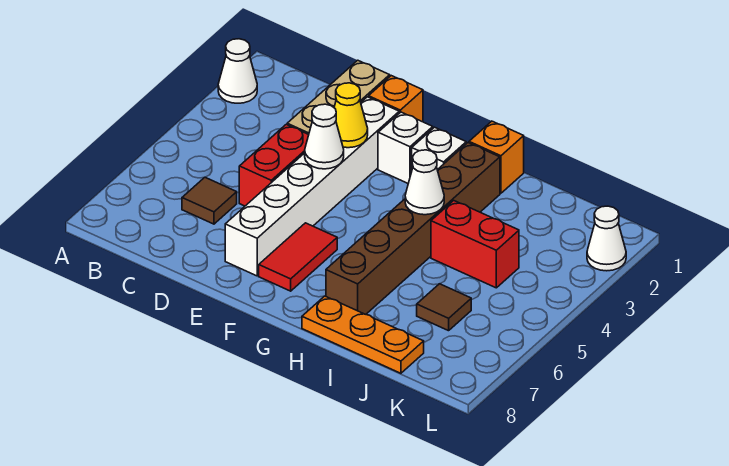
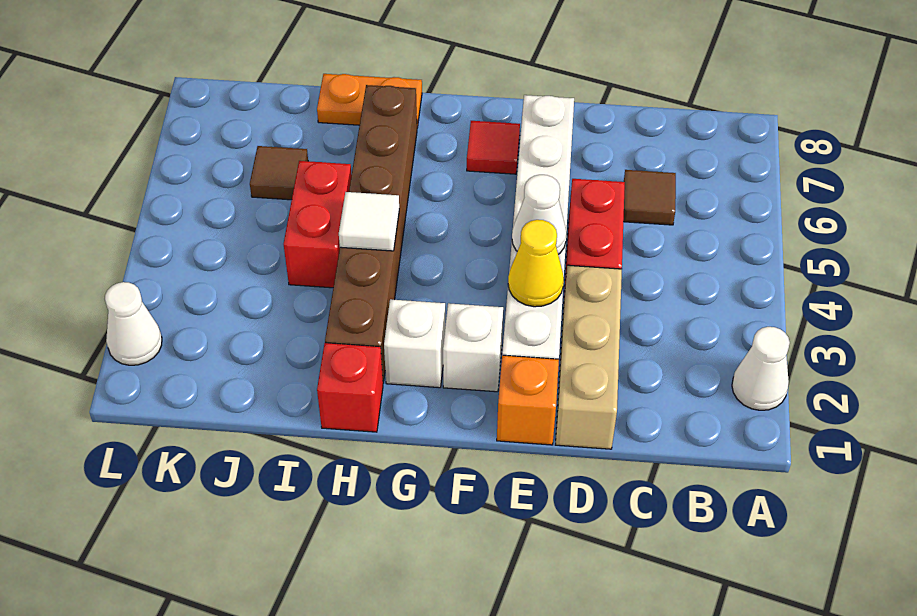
red 1x2 tile [259,223,337,291] -> red 1x1 tile [467,121,520,174]
orange 1x1 brick [469,121,524,193] -> red 1x1 brick [317,343,383,432]
white 1x1 cone [405,150,444,215] -> white 1x1 tile [339,192,399,251]
orange 1x3 plate [302,296,424,373] -> orange 1x2 plate [317,74,422,128]
red 1x2 brick [431,201,519,288] -> red 1x2 brick turned to [284,161,352,288]

